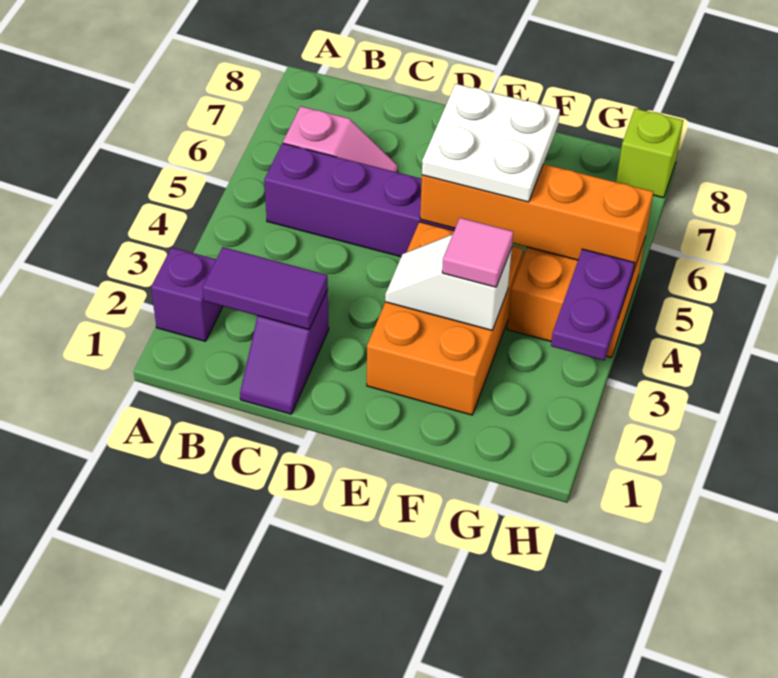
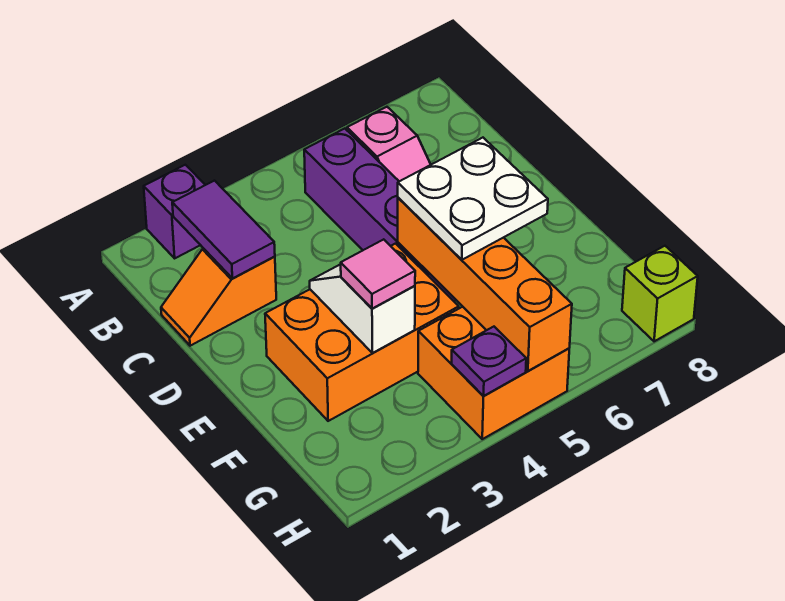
purple 1x2 slope [240,290,329,414] -> orange 1x2 slope [161,249,276,346]
purple 1x2 plate [551,249,635,360] -> purple 1x1 plate [452,327,526,396]

